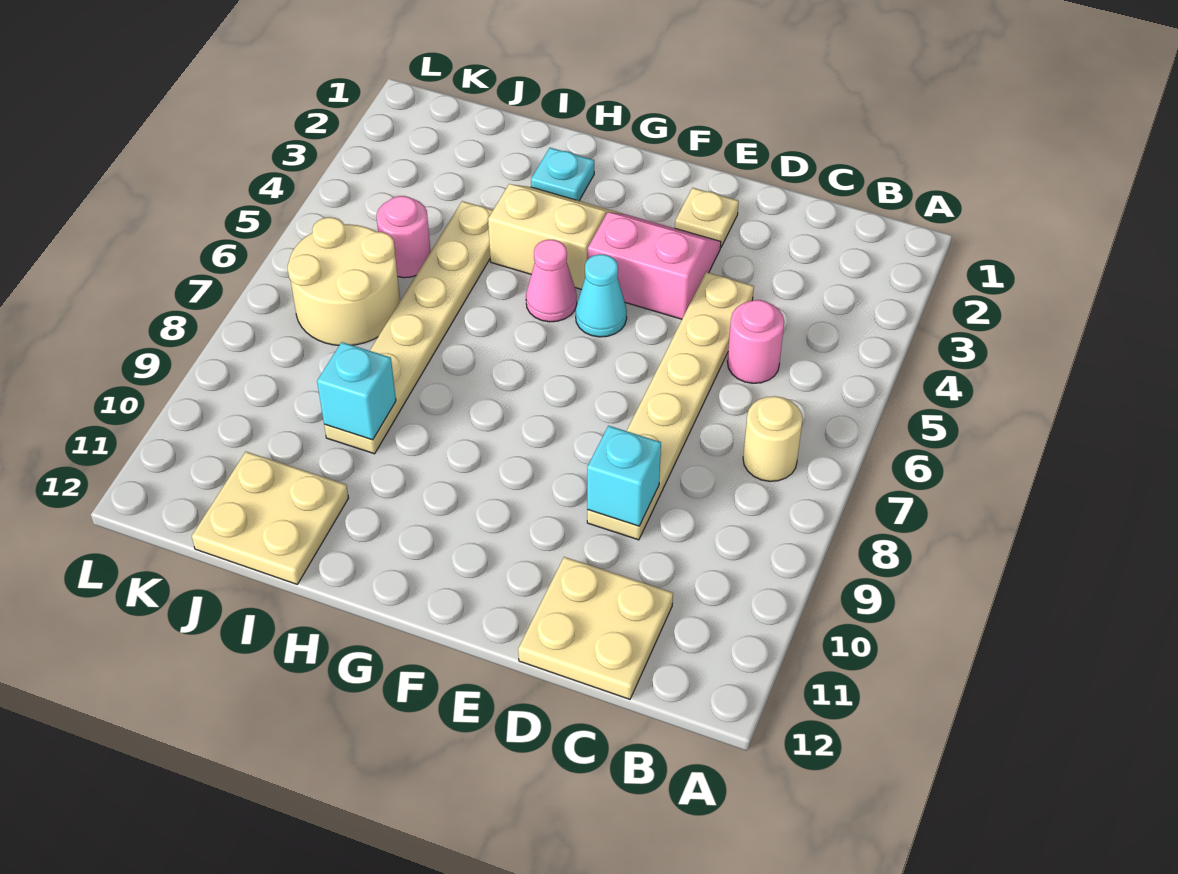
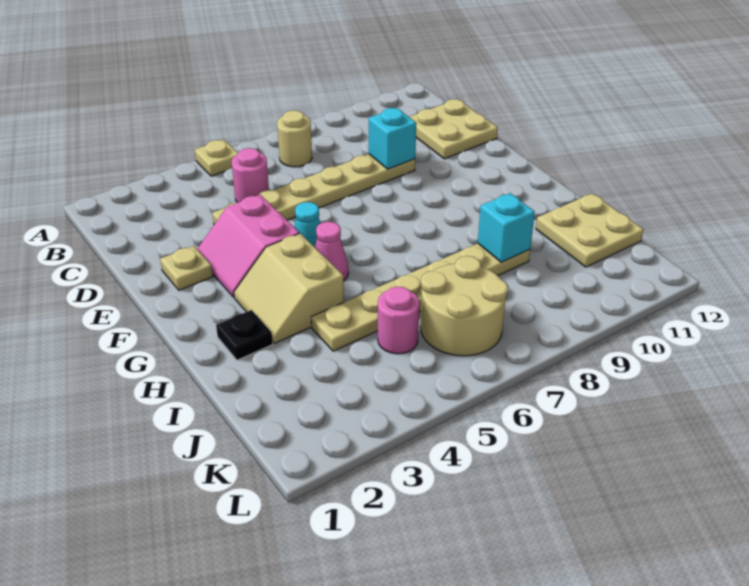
none -> tan 1x1 plate [195,140,238,176]
cyan 1x1 plate [531,148,594,201] -> black 1x1 plate [216,310,273,360]

